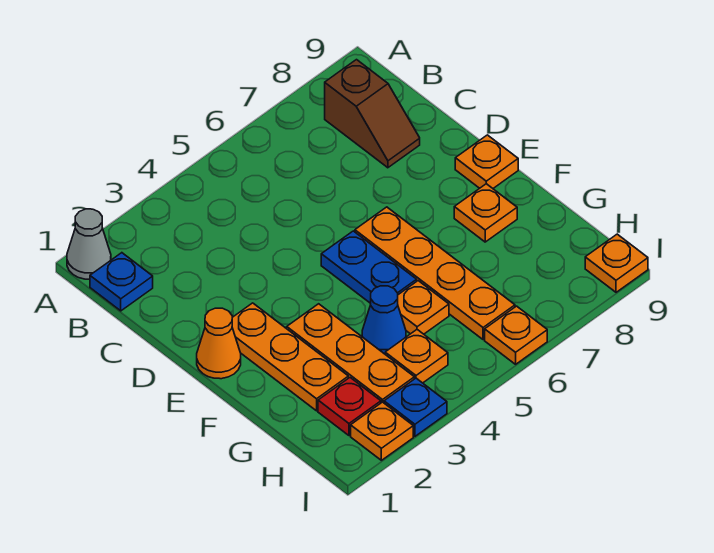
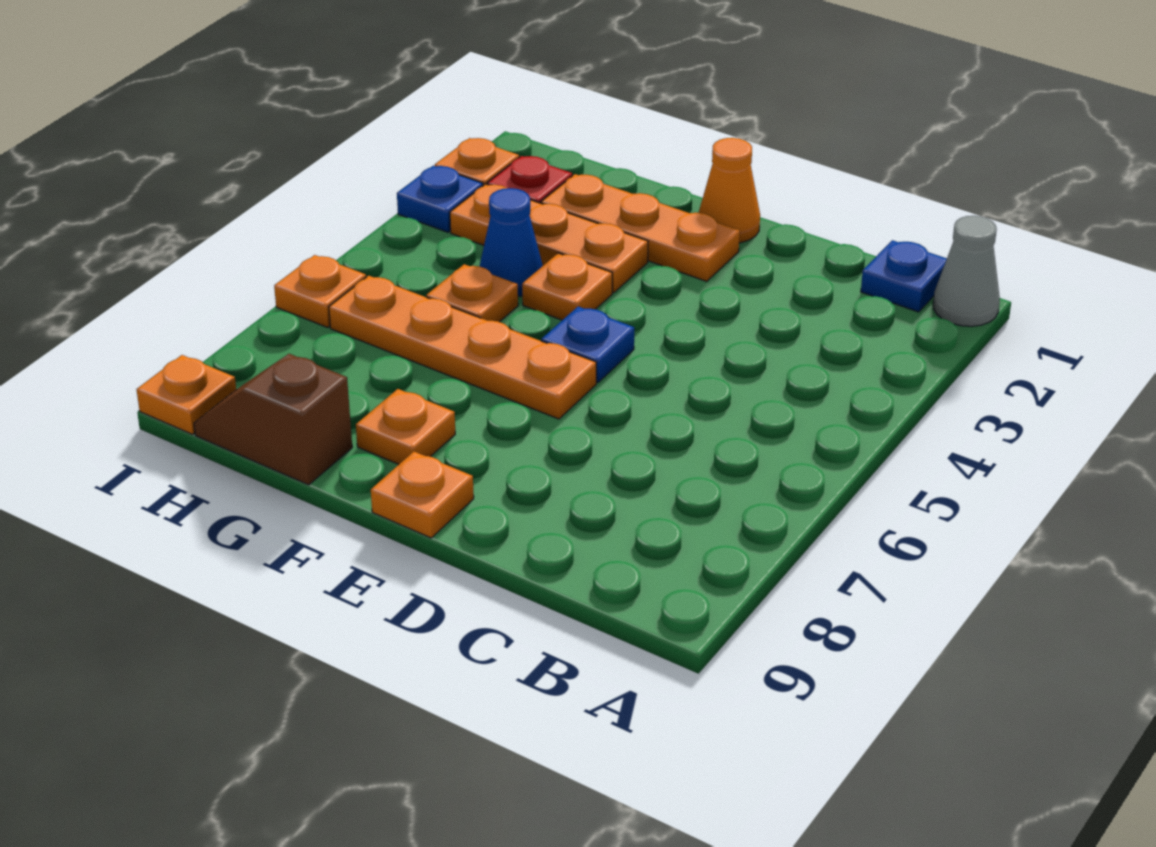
brown 1x2 slope [325,60,420,168] -> brown 1x2 slope moved to [194,354,352,485]
blue 1x2 plate [321,231,417,303] -> blue 1x1 plate [541,306,634,382]
orange 1x1 plate [385,330,448,383] -> orange 1x1 plate moved to [522,253,612,320]

